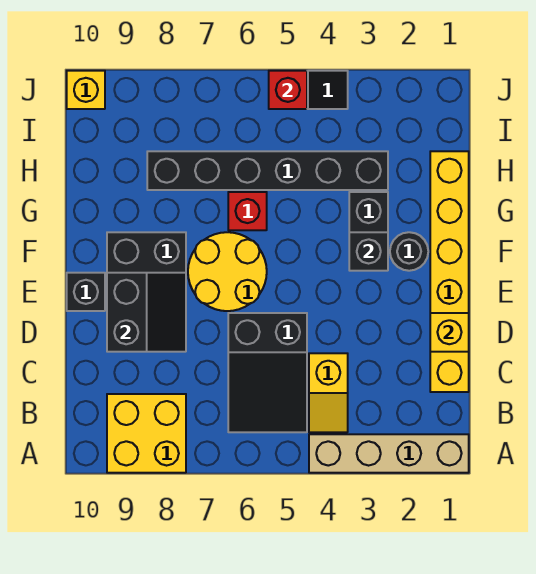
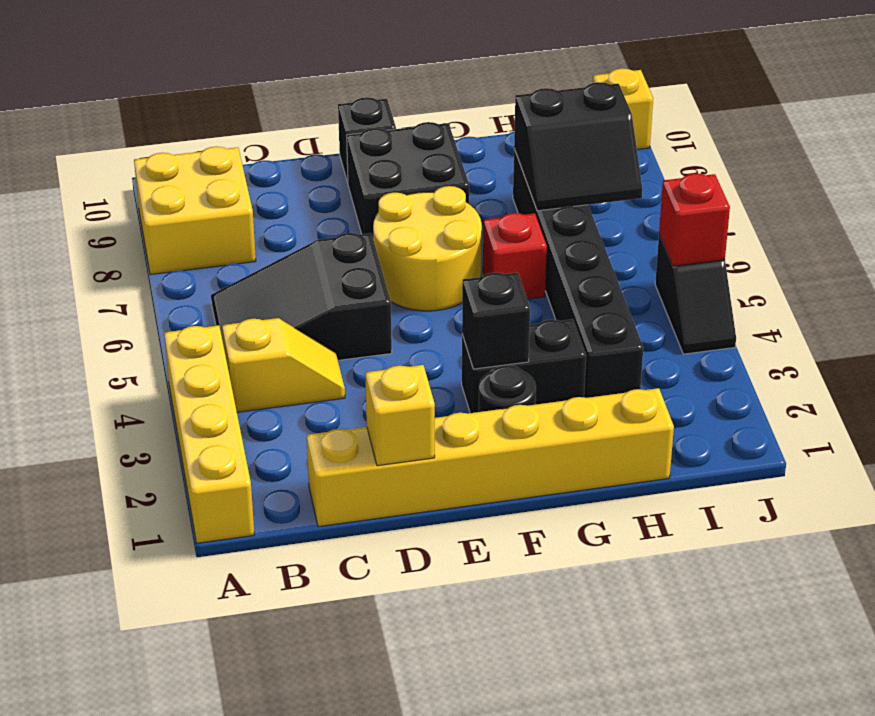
tan 1x4 brick [309,434,469,473] -> yellow 1x4 brick [164,326,254,543]
yellow 1x2 slope [309,353,348,432] -> yellow 1x2 slope turned to [222,318,345,412]
black 2x2 slope [107,273,186,352] -> black 2x2 slope moved to [514,82,642,211]

